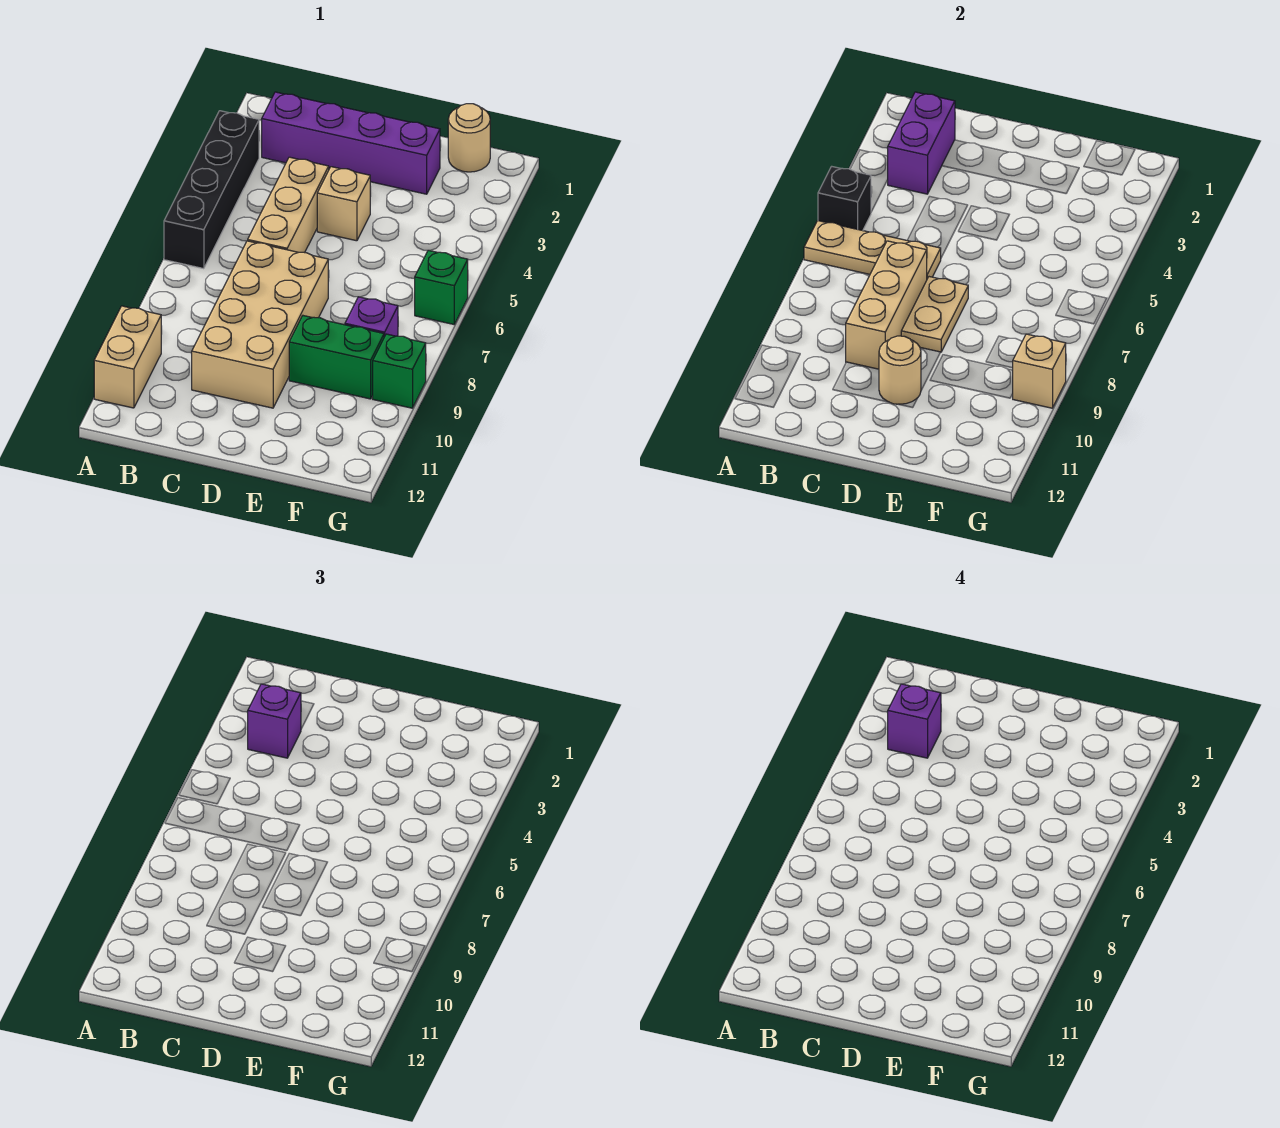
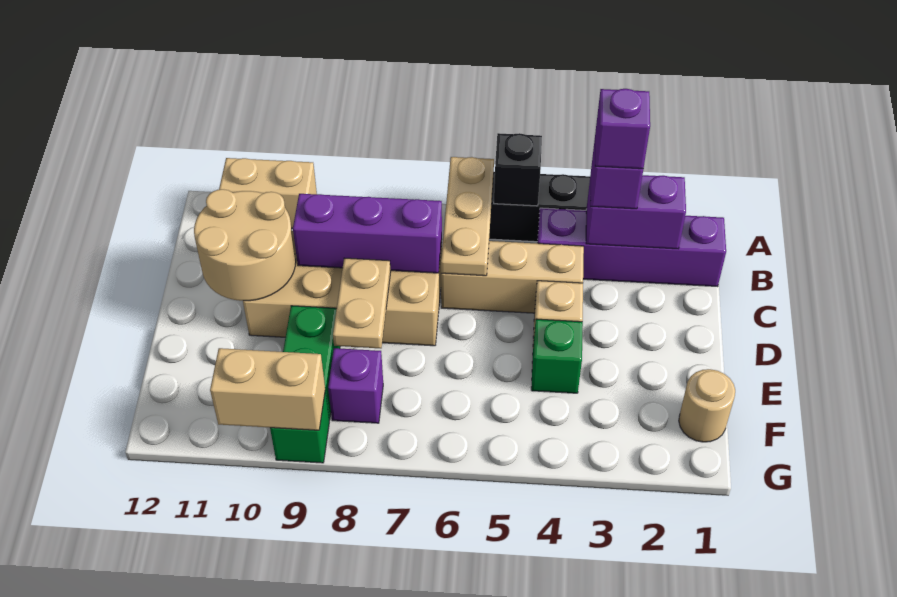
purple 1x4 brick [262,92,440,194] -> purple 1x4 brick turned to [537,208,726,287]
tan 1x3 brick [846,241,927,369] -> purple 1x3 brick [293,194,442,273]
tan 1x2 plate [901,277,968,352] -> tan 1x2 plate turned to [333,258,391,348]
tan 1x1 round brick [879,336,921,404] -> tan 2x2 round brick [194,189,296,301]
green 1x1 brick [415,250,468,324] -> green 1x1 brick moved to [531,319,583,393]
tan 1x1 brick [1013,334,1066,408] -> tan 1x2 brick [210,348,325,430]

